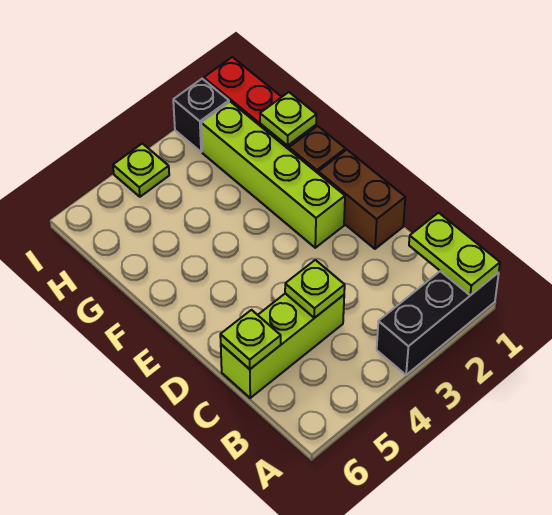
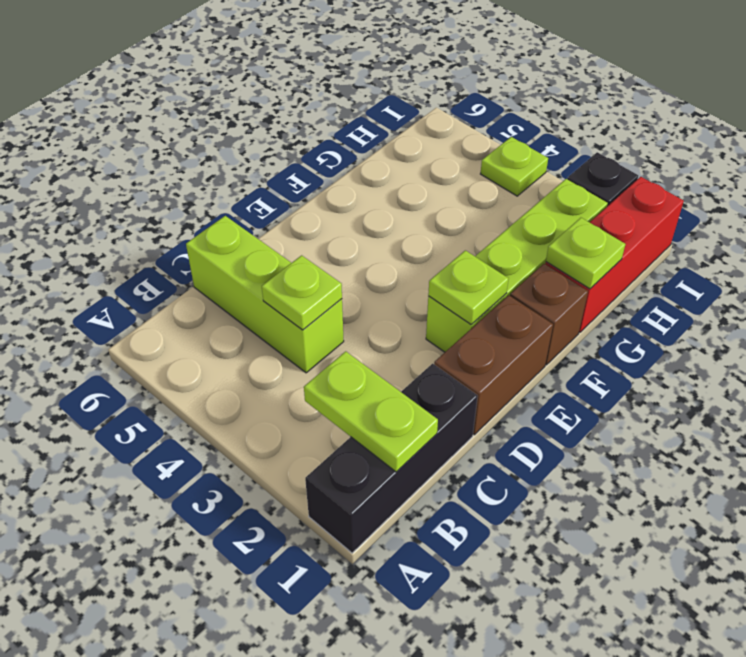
black 1x3 brick [377,271,499,375] -> black 1x3 brick turned to [305,364,478,553]
lime 1x2 plate [409,213,500,295] -> lime 1x2 plate turned to [304,351,438,472]
lime 1x1 plate [220,310,281,369] -> lime 1x1 plate moved to [428,250,509,325]

